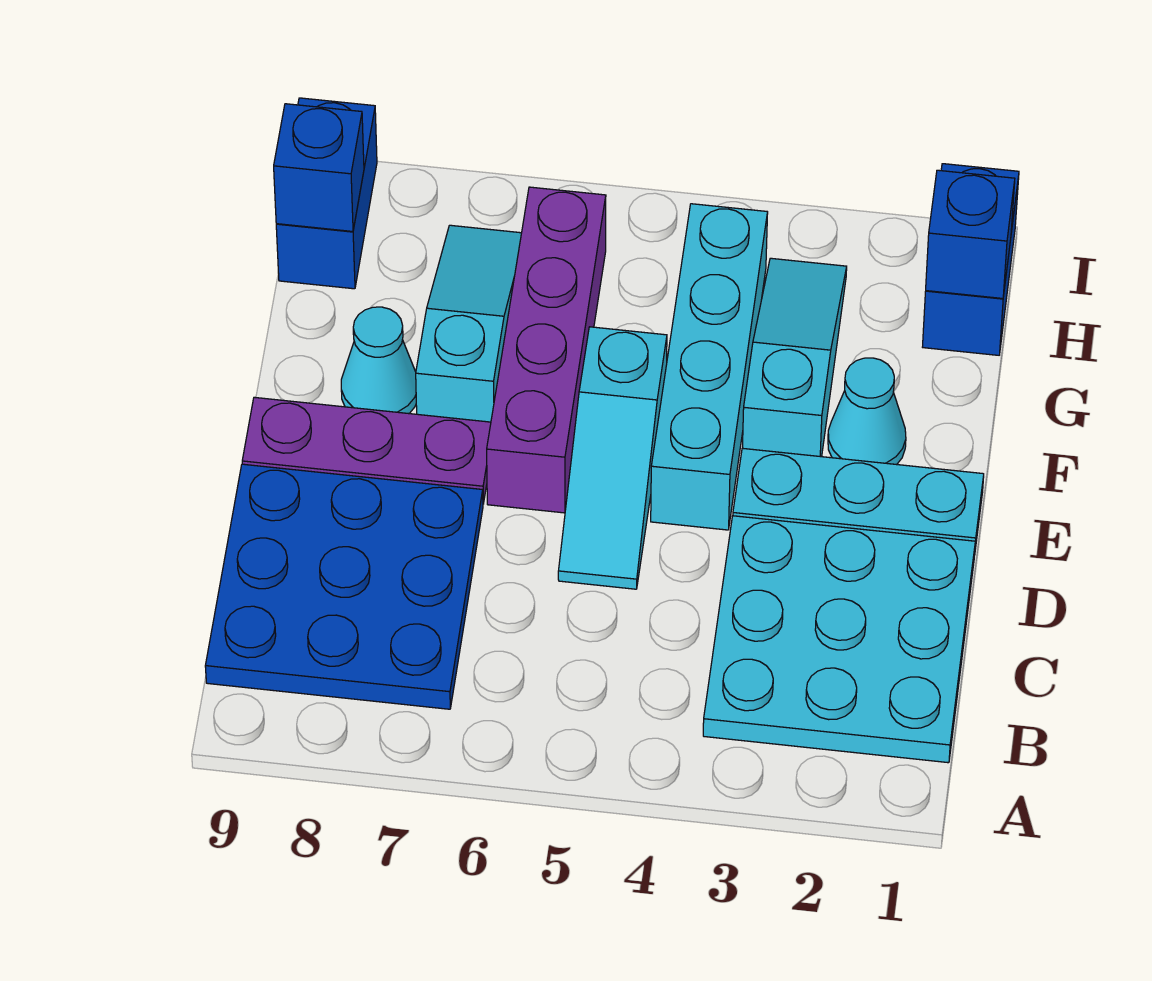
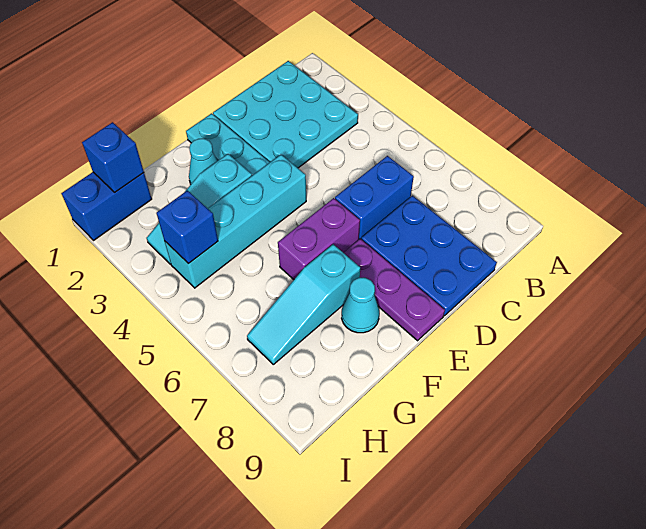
blue 3x3 plate [205,464,483,709] -> blue 2x3 plate [361,196,497,316]
cyan 1x3 slope [558,327,667,589] -> none
purple 1x4 brick [487,187,606,513] -> purple 1x2 brick [278,198,360,280]
blue 1x2 brick [276,98,377,289] -> blue 1x2 brick moved to [335,156,414,239]
blue 1x1 brick [274,104,364,231] -> blue 1x1 brick moved to [156,190,218,264]

